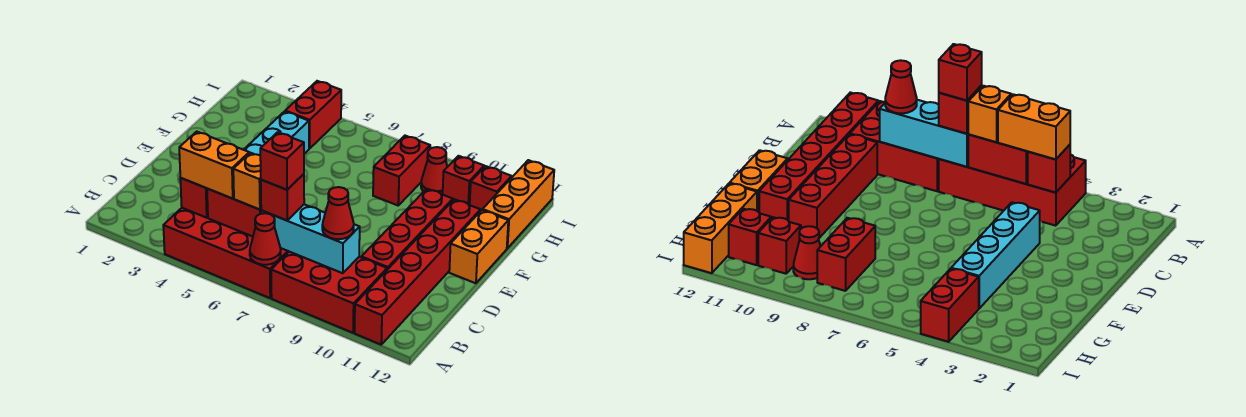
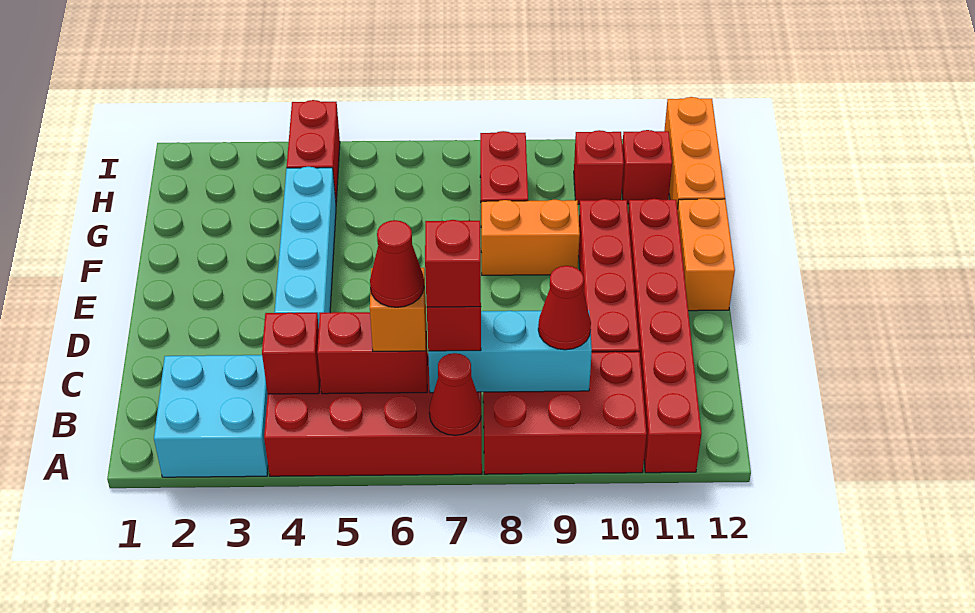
none -> cyan 2x2 brick [154,355,268,477]
orange 1x2 brick [179,132,249,199] -> orange 1x2 brick moved to [481,199,580,275]
red 1x1 cone [421,147,447,194] -> red 1x1 cone moved to [370,220,424,307]

